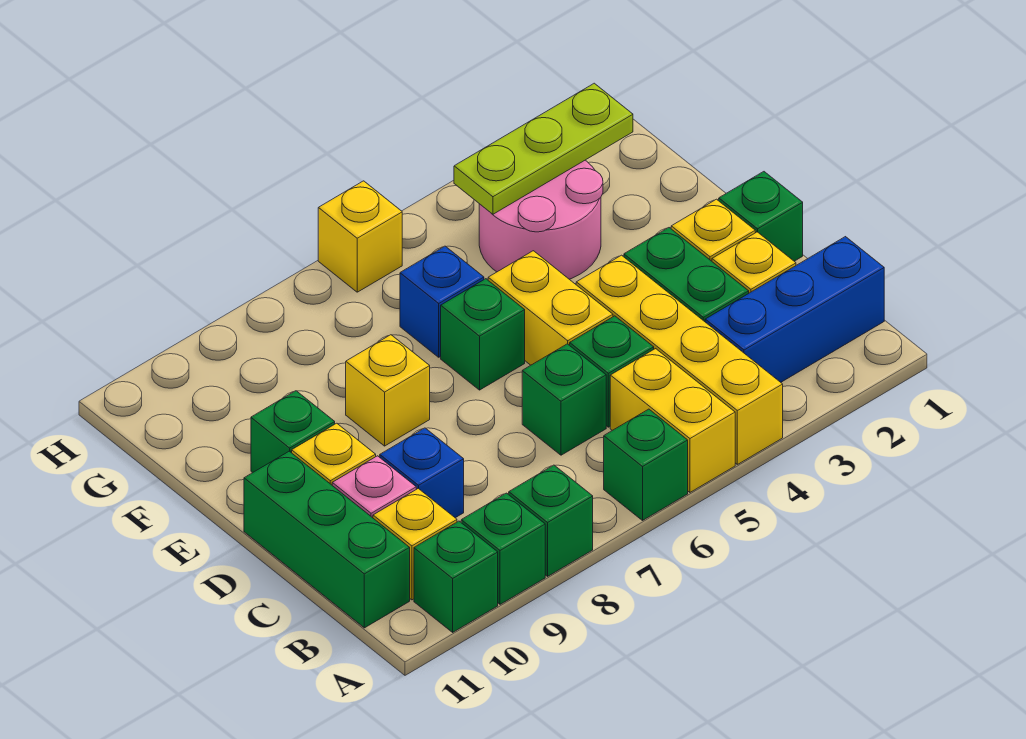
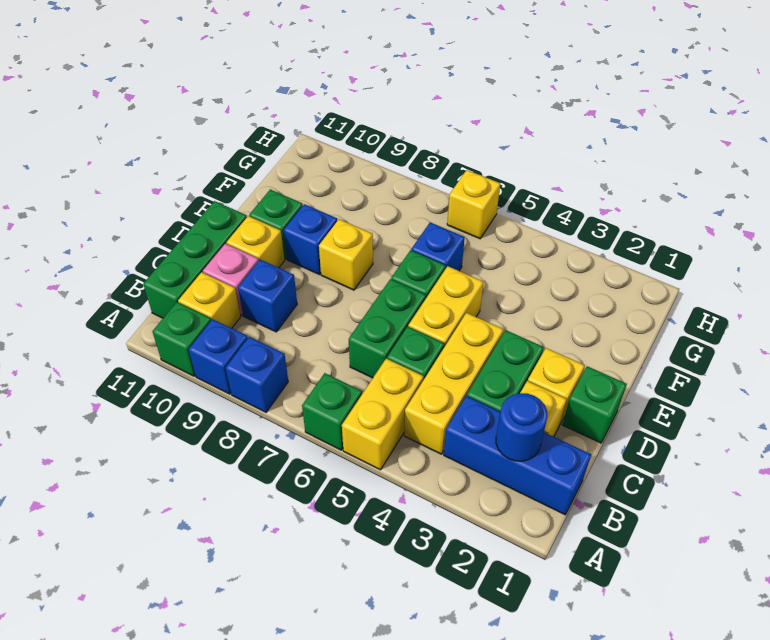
yellow 1x4 brick [576,255,783,464] -> yellow 1x3 brick [404,313,504,454]
green 1x1 brick [509,465,593,576] -> blue 1x1 brick [226,337,288,412]
green 1x1 brick [461,493,545,604] -> blue 1x1 brick [189,319,248,394]
none -> blue 1x1 round brick [496,393,548,461]
green 1x1 brick [522,344,606,455] -> green 1x2 brick [349,279,426,378]
none -> blue 1x1 brick [284,204,337,274]
pink 2x2 round brick [479,160,603,279] -> none
lime 1x3 plate [454,83,633,214] -> none

